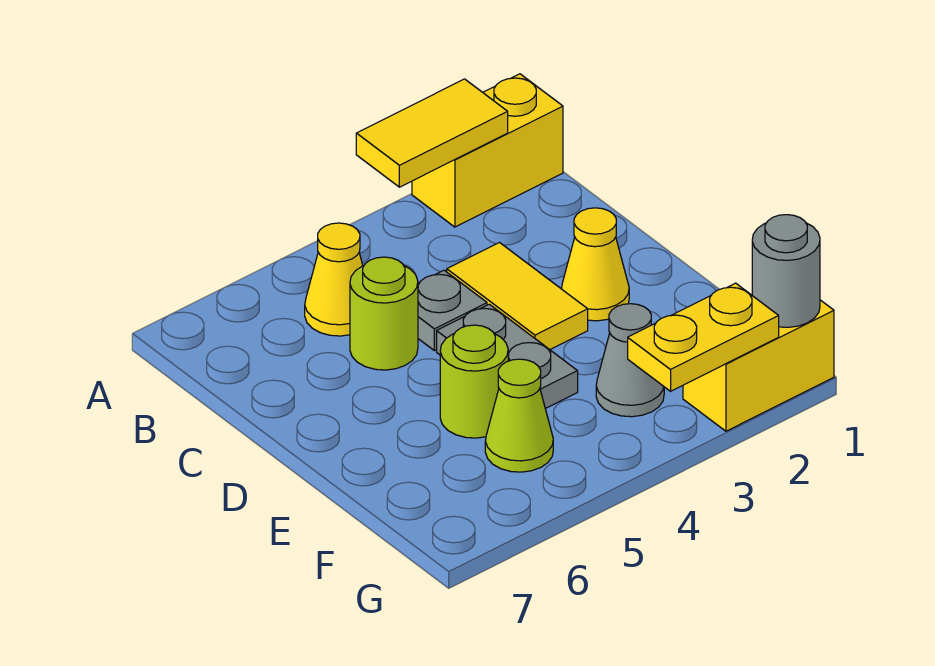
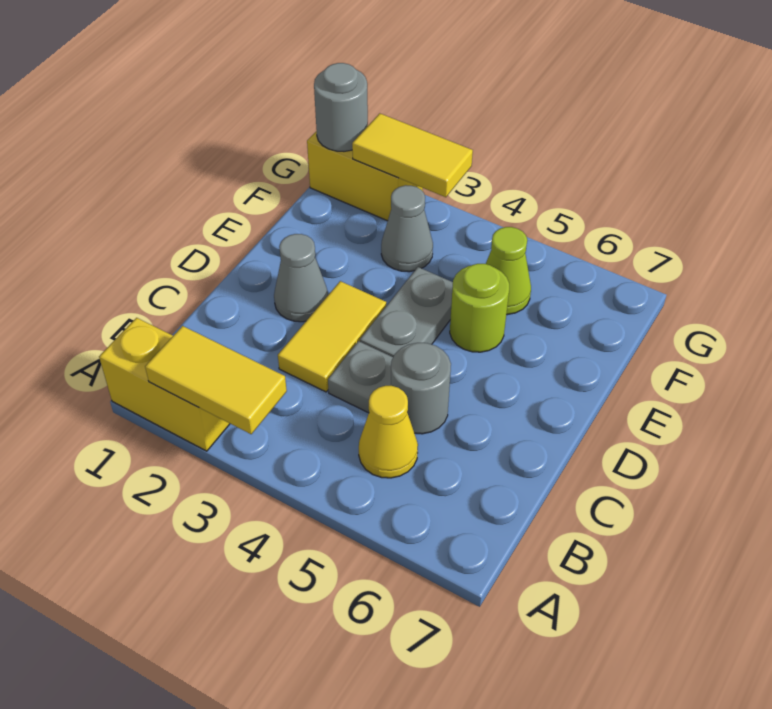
lime 1x1 round brick [350,257,418,370] -> grey 1x1 round brick [391,343,451,434]
yellow 1x1 cone [562,208,629,321] -> grey 1x1 cone [274,234,328,322]
yellow 1x2 plate [628,283,779,391] -> yellow 1x2 tile [352,113,473,197]

